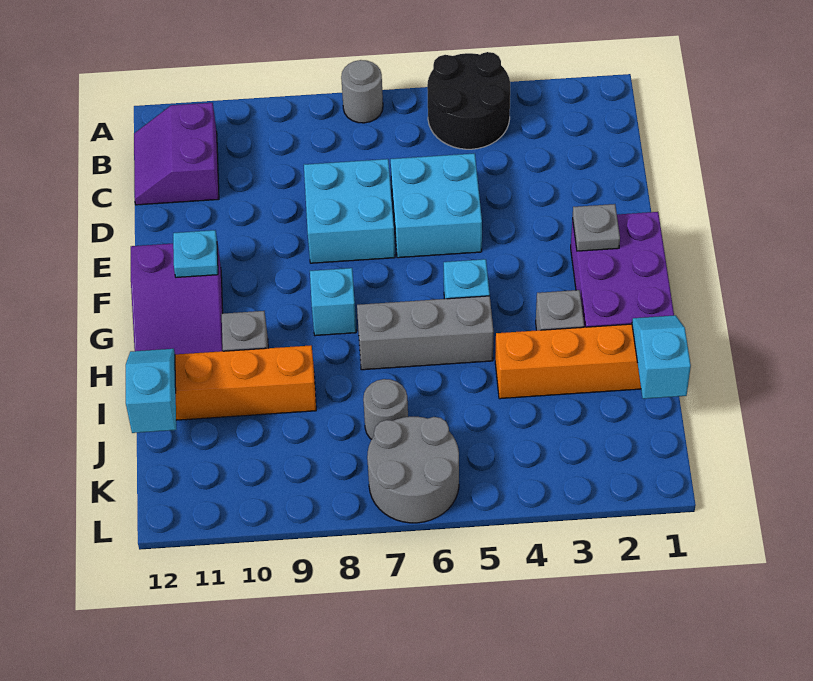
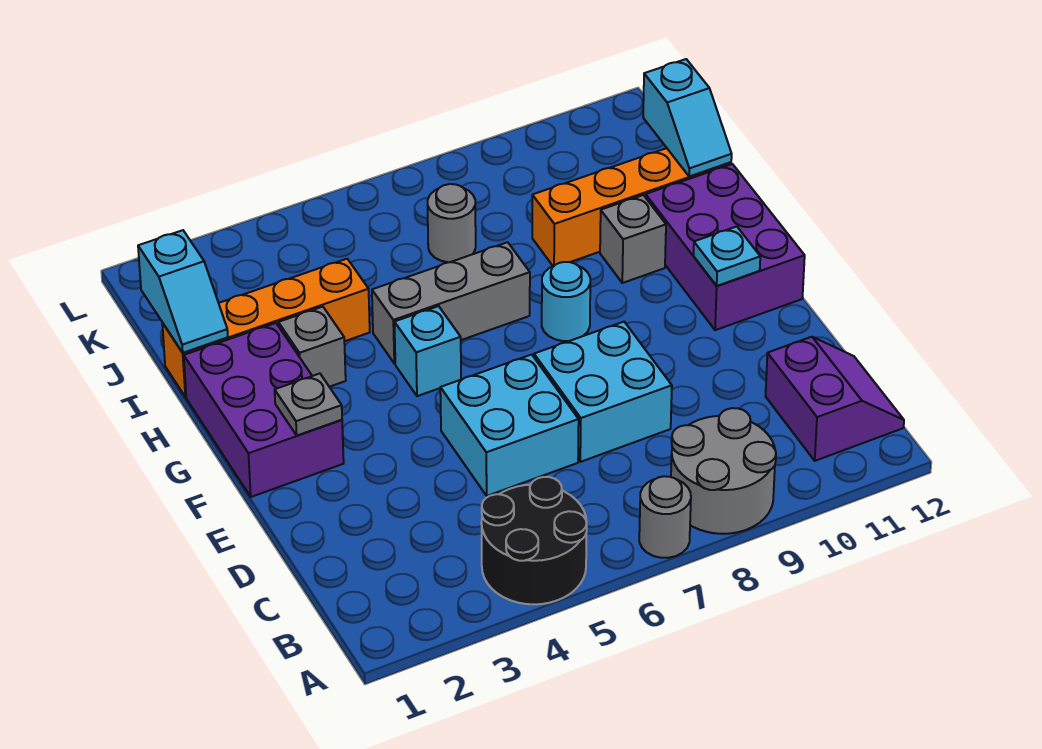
purple 2x3 slope [131,244,223,354] -> purple 2x3 brick [646,164,805,330]
cyan 1x1 brick [310,268,356,336] -> cyan 1x1 round brick [542,262,590,341]
grey 2x2 round brick [367,417,459,523] -> grey 2x2 round brick moved to [671,408,776,534]

